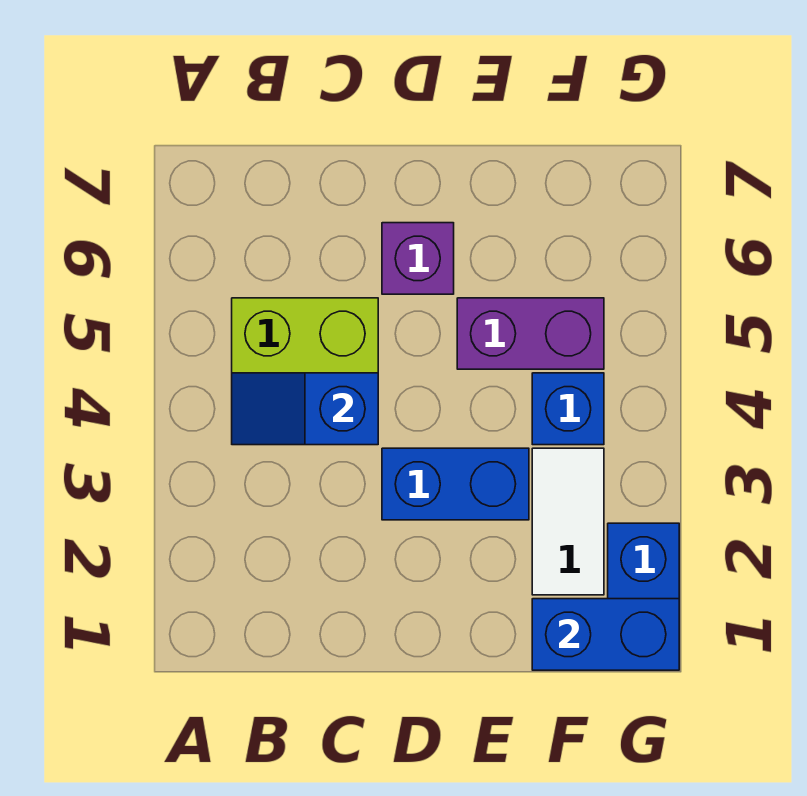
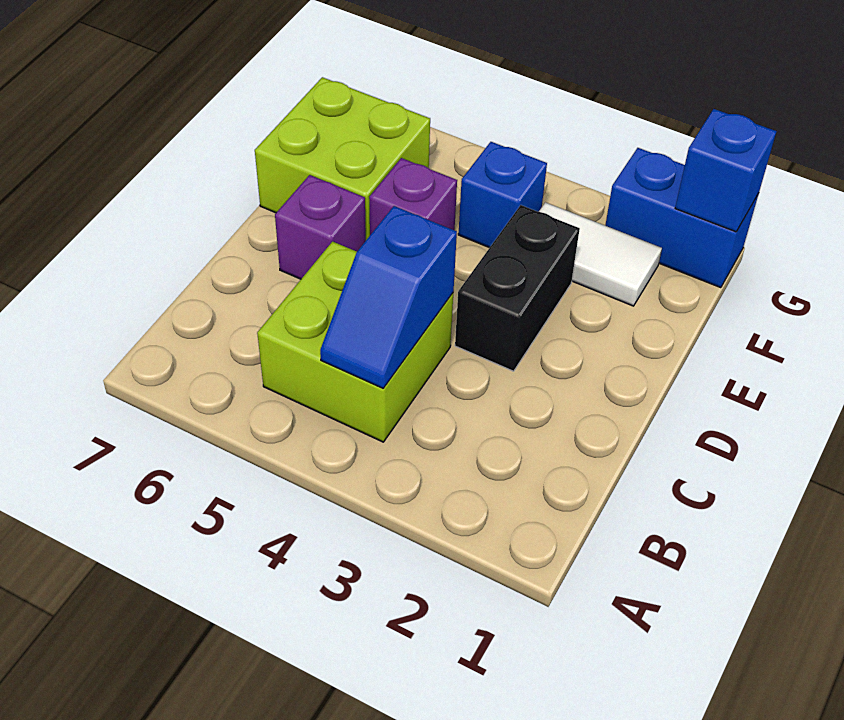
blue 1x2 brick [382,448,529,520] -> black 1x2 brick [455,205,580,371]
purple 1x2 brick [457,298,604,369] -> purple 1x1 brick [369,158,457,235]
none -> lime 2x2 brick [255,77,430,240]
blue 1x2 brick [532,599,679,670] -> blue 1x1 brick [675,109,776,232]

